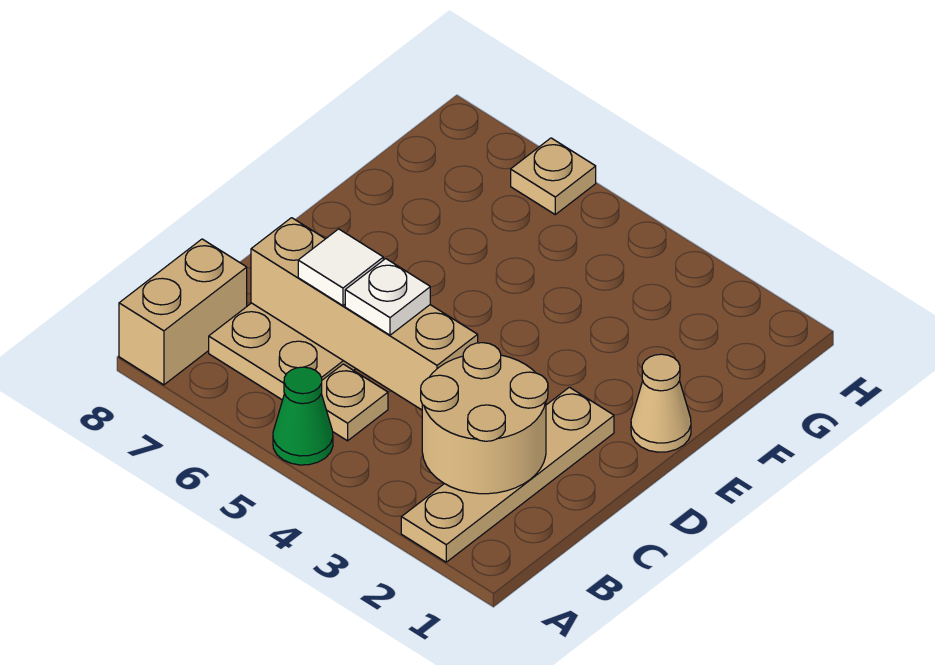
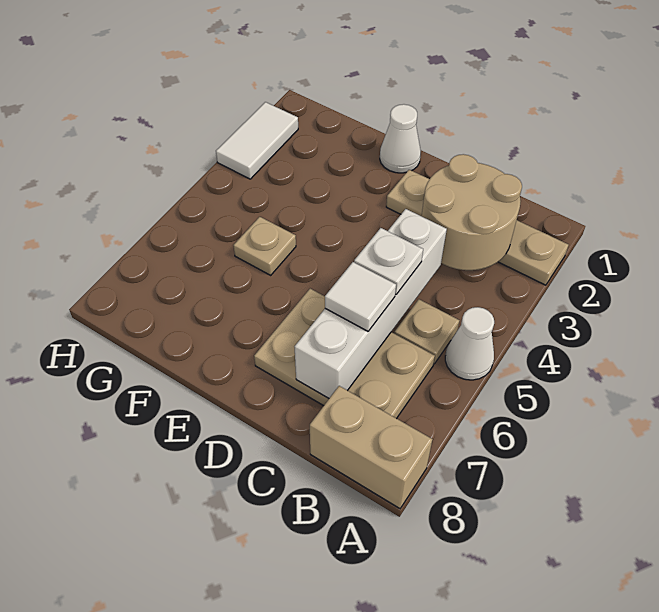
green 1x1 cone [273,367,333,465] -> white 1x1 cone [445,307,494,380]
tan 1x4 brick [251,218,478,410] -> white 1x4 brick [294,209,447,398]
tan 1x1 cone [631,354,691,452] -> white 1x1 cone [380,104,421,173]
none -> white 1x2 tile [216,102,298,179]
tan 1x1 plate [511,138,596,214] -> tan 1x1 plate moved to [233,217,296,275]

